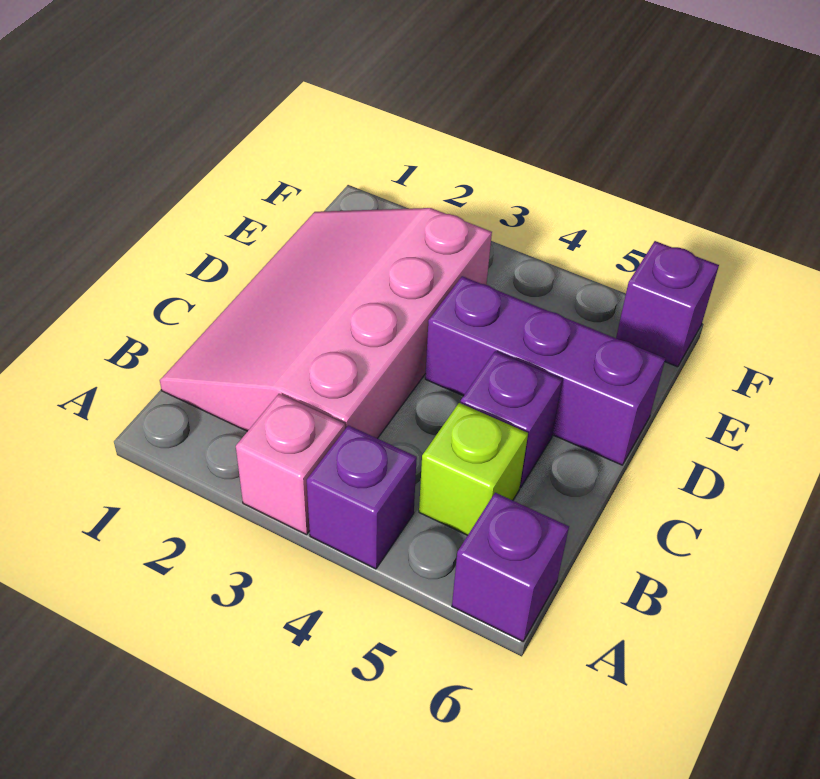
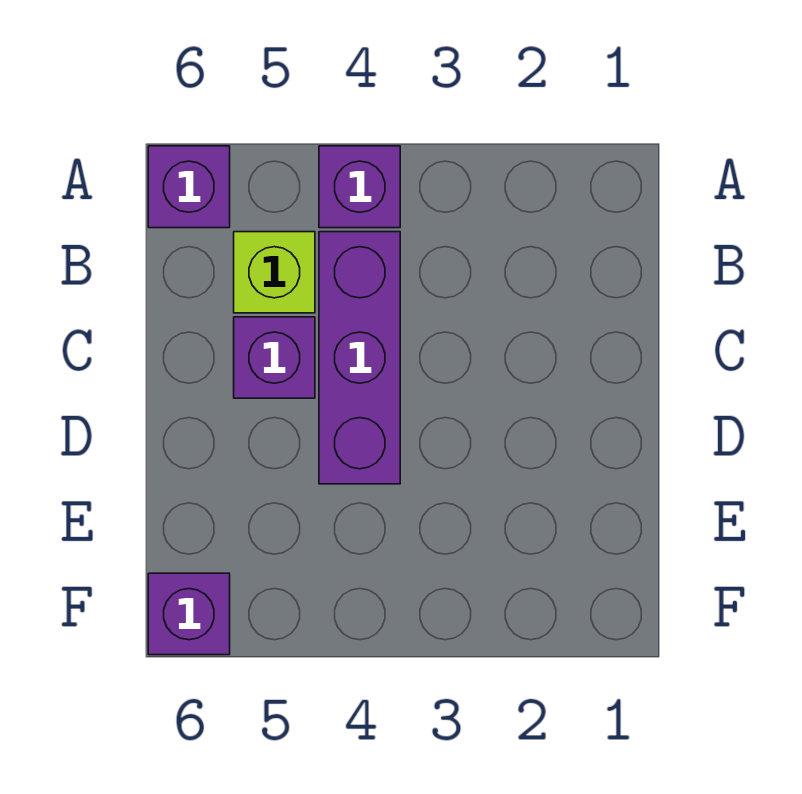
pink 1x1 brick [236,394,345,535] -> none
pink 3x4 slope [160,208,492,439] -> none
purple 1x3 brick [425,276,665,465] -> purple 1x3 brick turned to [319,232,400,484]

